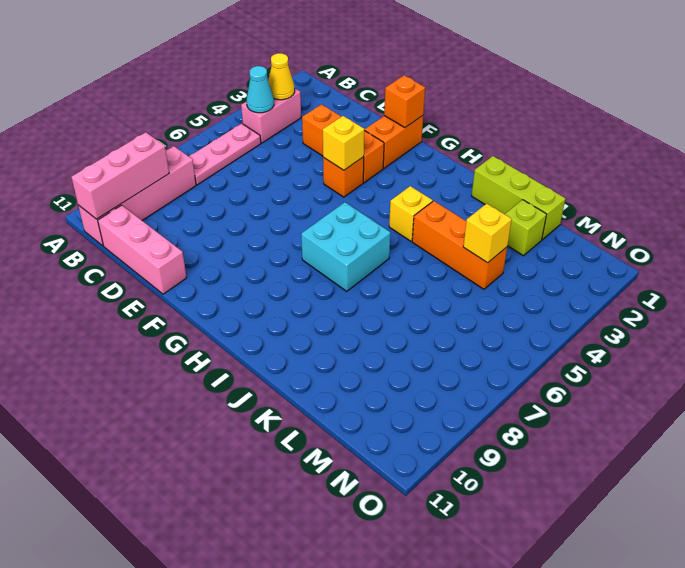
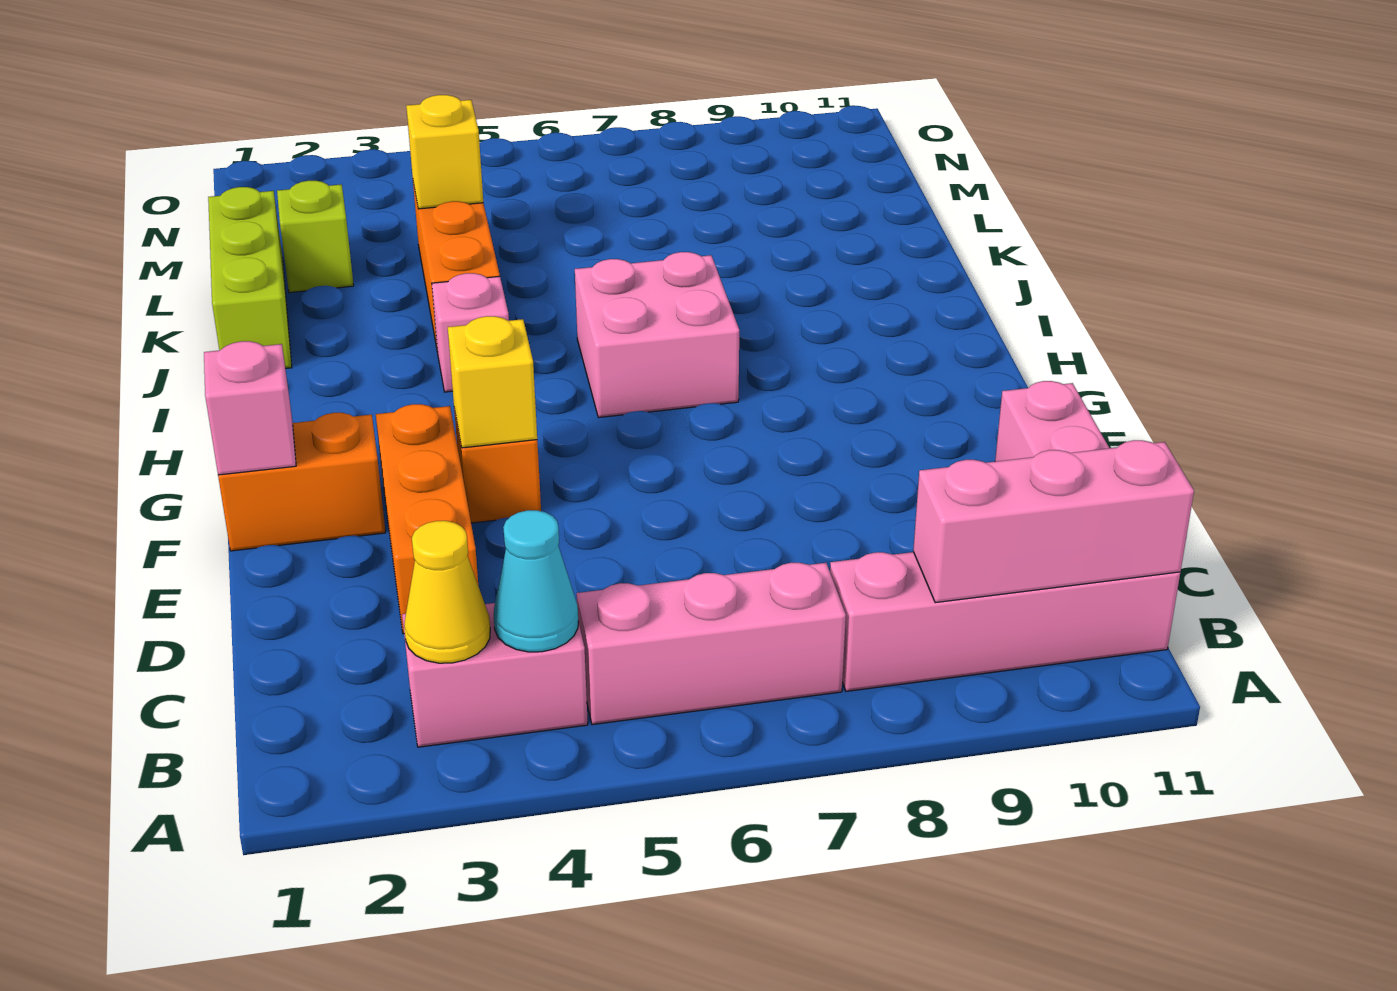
pink 1x3 plate [189,123,261,185] -> pink 1x3 brick [576,563,846,725]
orange 1x1 brick [384,75,425,128] -> pink 1x1 brick [204,341,296,475]
cyan 2x2 brick [301,202,390,291] -> pink 2x2 brick [575,252,739,418]
yellow 1x1 brick [389,186,433,241] -> pink 1x1 brick [432,273,509,392]

